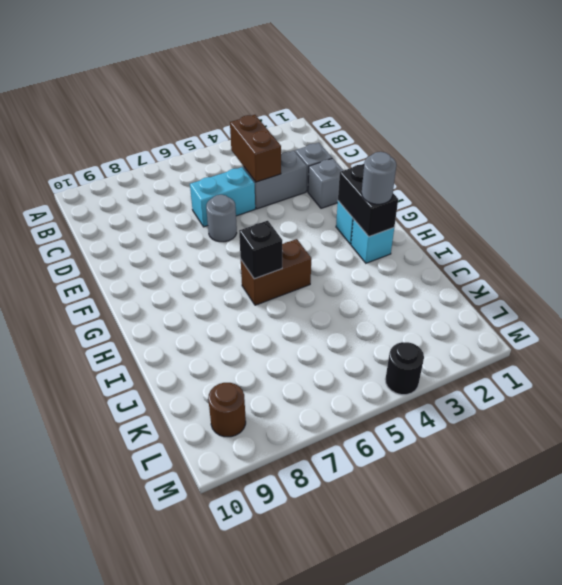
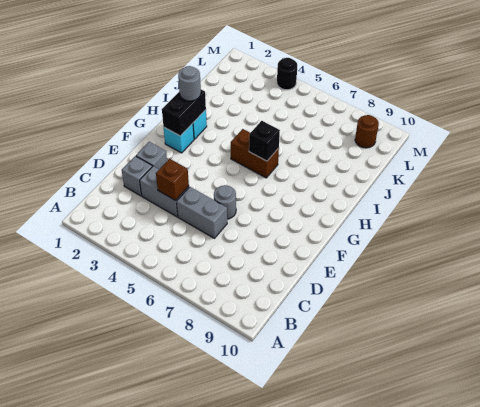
brown 1x2 brick [230,115,281,182] -> brown 1x1 brick [156,159,189,201]
cyan 1x2 brick [190,167,255,227] -> grey 1x2 brick [177,187,227,238]

